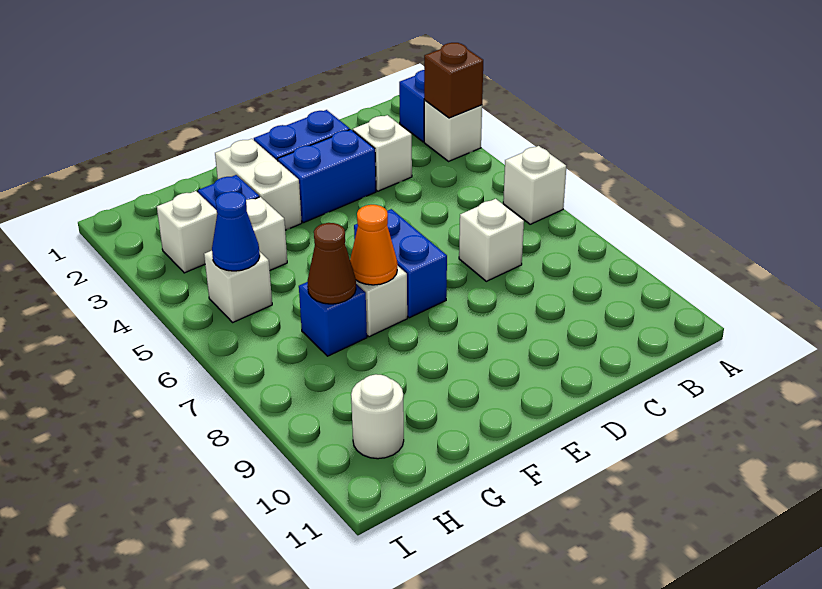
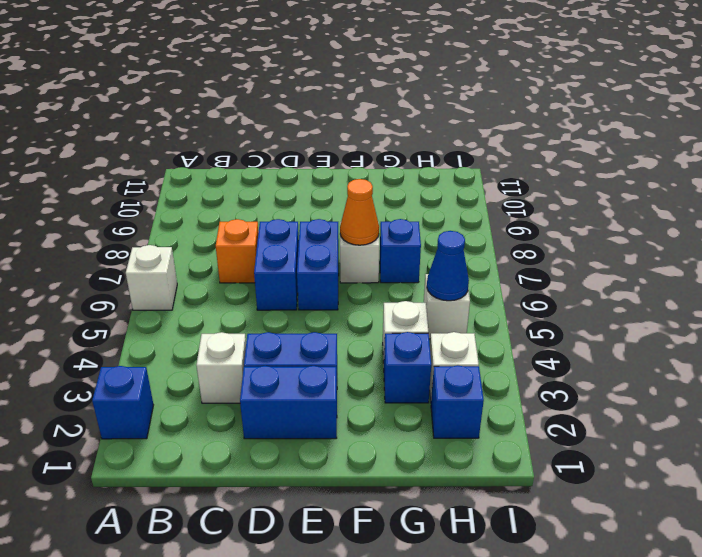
white 1x1 brick [424,101,482,161] -> none
brown 1x1 brick [424,43,483,118] -> none
white 1x1 brick [459,199,524,281] -> orange 1x1 brick [216,219,259,283]
none -> blue 1x2 brick [254,219,299,310]
white 1x2 brick [215,139,302,230] -> none
brown 1x1 cone [308,223,356,304] -> none
none -> blue 1x1 brick [431,365,484,438]
white 1x1 round brick [351,374,404,459] -> none

